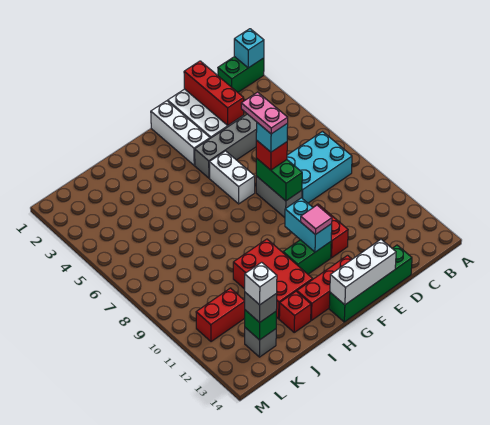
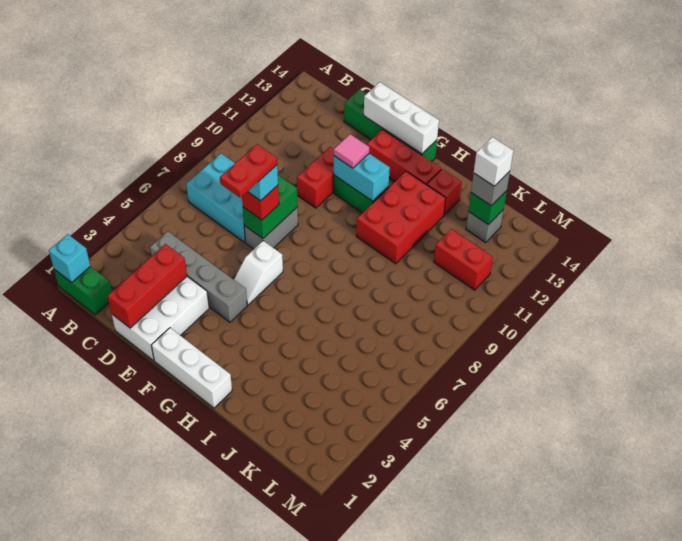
pink 1x2 plate [241,92,288,134] -> red 1x2 plate [220,144,277,198]
white 1x3 brick [151,101,210,165] -> white 1x3 brick turned to [151,328,232,408]
white 1x2 brick [209,151,255,204] -> white 1x2 slope [234,241,283,305]
cyan 1x2 brick [285,198,332,252] -> cyan 1x2 brick turned to [334,154,390,201]

